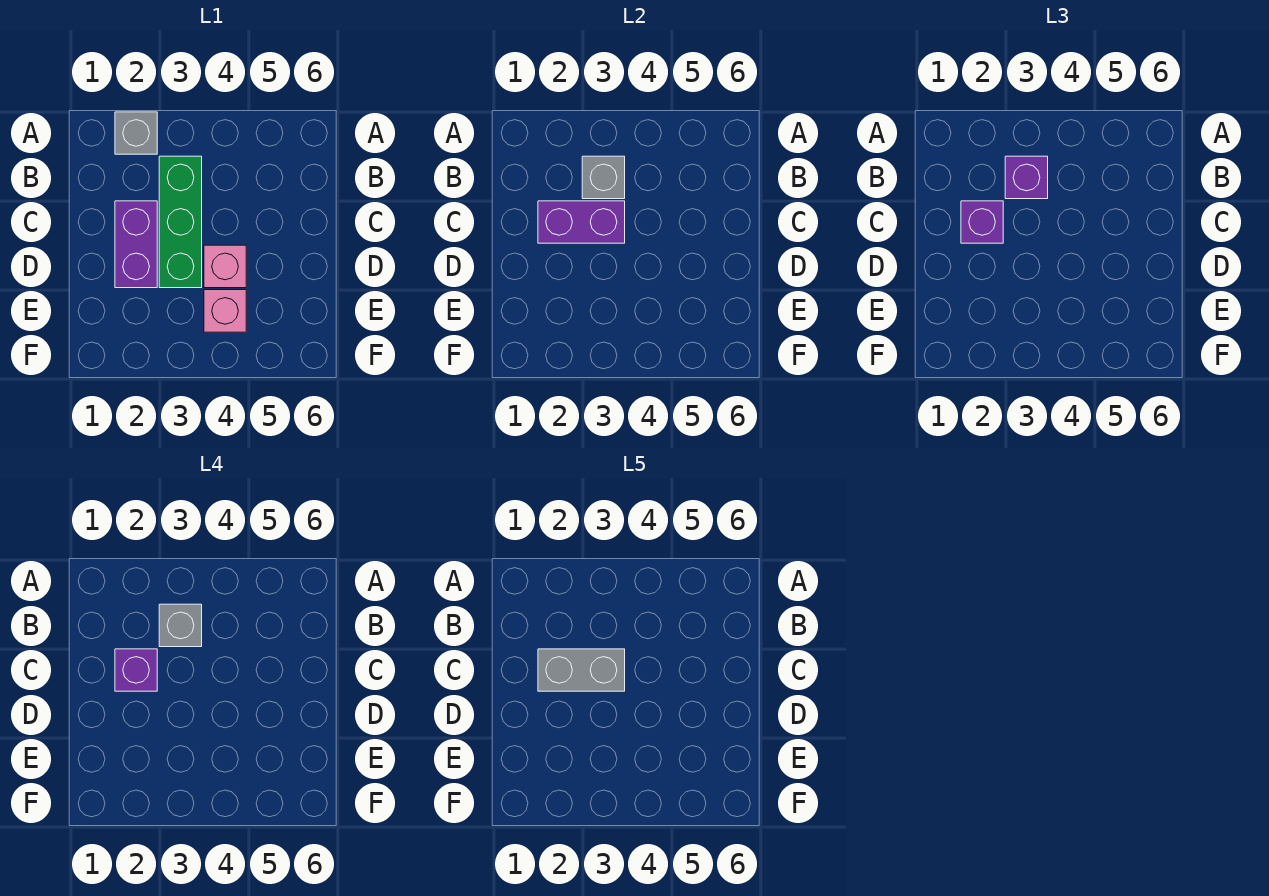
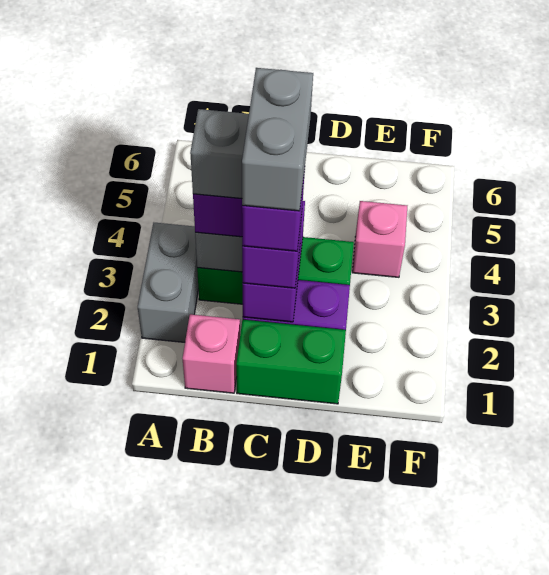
grey 1x1 brick [115,112,157,154] -> grey 1x2 brick [138,223,198,342]
none -> green 1x2 brick [236,320,346,404]
pink 1x1 brick [204,245,246,288] -> pink 1x1 brick moved to [183,314,240,393]

